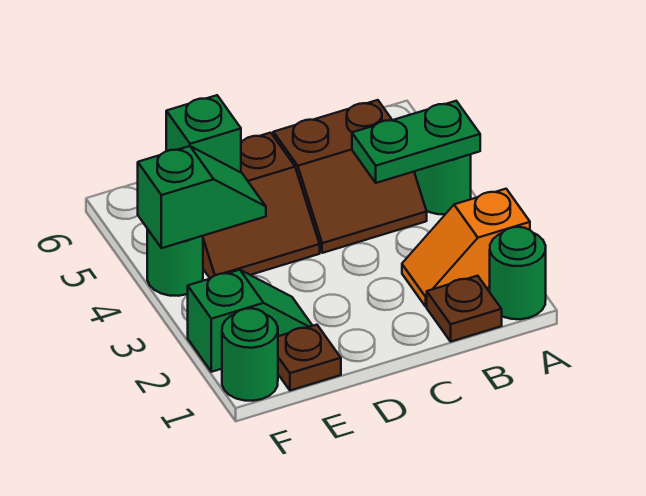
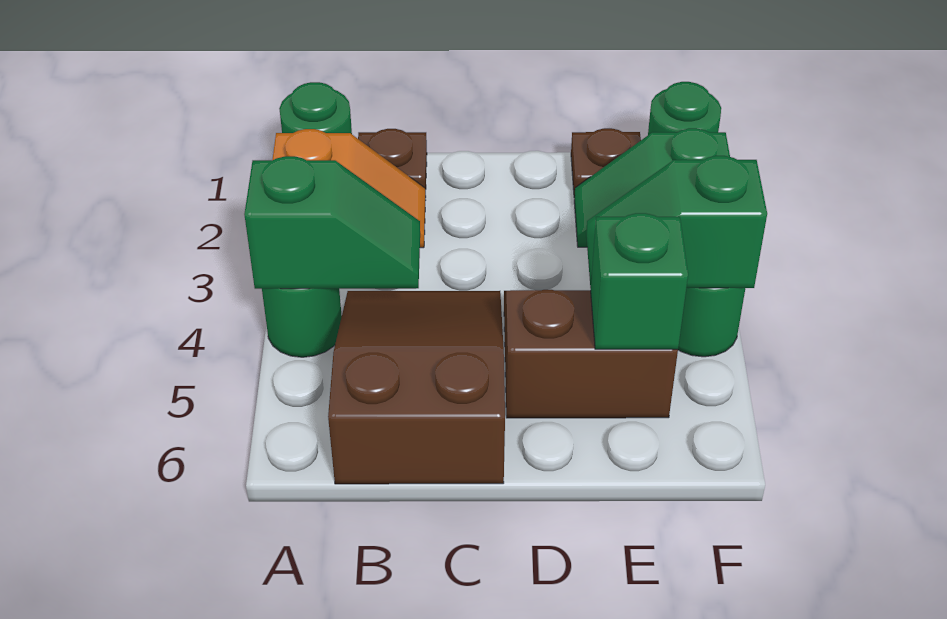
green 1x2 plate [352,101,480,183] -> green 1x2 slope [244,156,420,289]
brown 2x2 slope [273,100,427,253] -> brown 2x3 slope [328,291,505,484]

